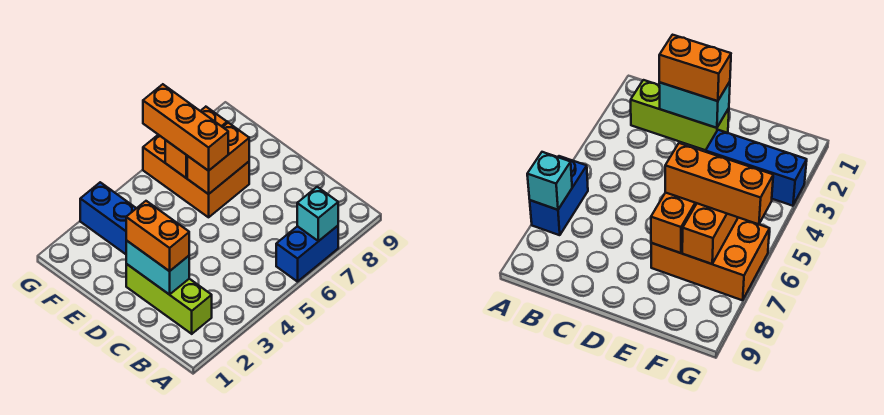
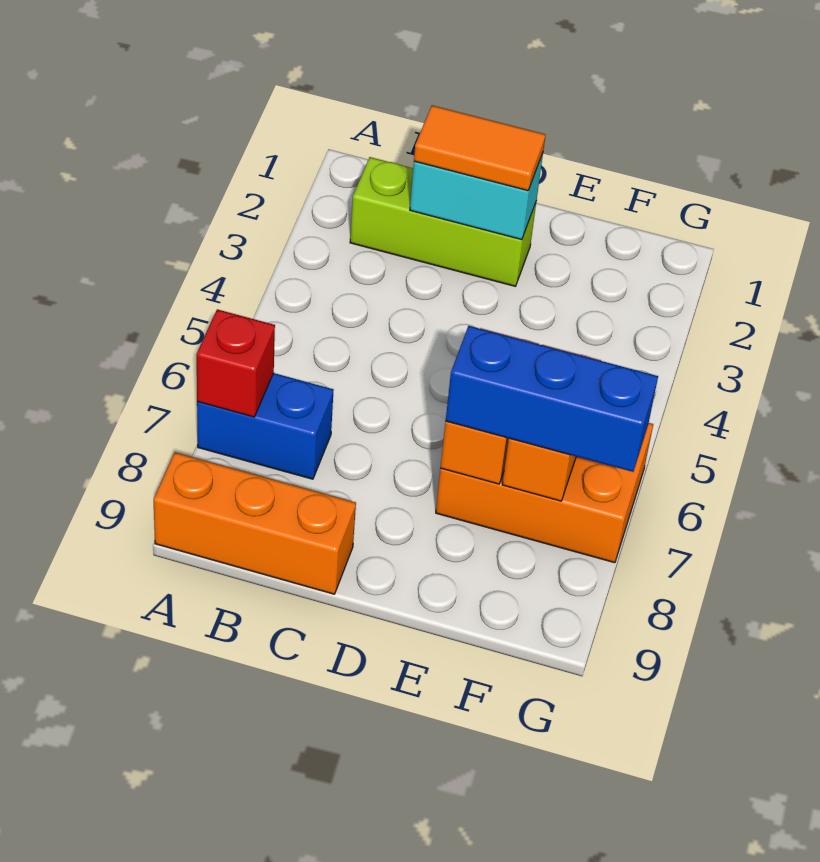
blue 1x2 brick [276,226,338,282] -> blue 1x2 brick turned to [197,373,334,479]
cyan 1x1 brick [297,187,338,241] -> red 1x1 brick [197,309,275,417]
orange 1x2 brick [126,201,189,271] -> orange 1x2 tile [414,105,545,191]
blue 1x3 brick [80,182,136,254] -> blue 1x3 brick moved to [446,326,658,472]
orange 1x3 brick [143,84,228,171] -> orange 1x3 brick moved to [154,453,356,594]

